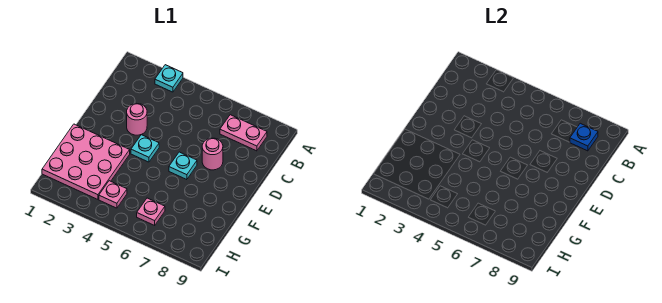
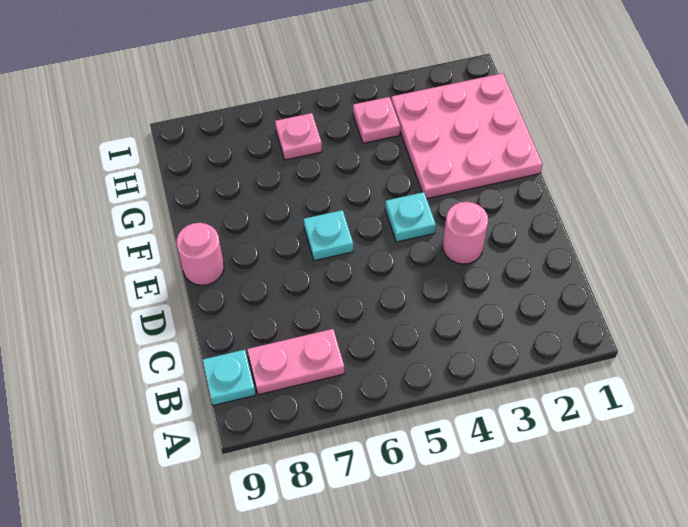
cyan 1x1 plate [155,65,183,92] -> cyan 1x1 plate moved to [203,350,256,405]
blue 1x1 plate [570,123,598,151] -> none
pink 1x1 round brick [202,138,223,170] -> pink 1x1 round brick moved to [177,223,224,285]

